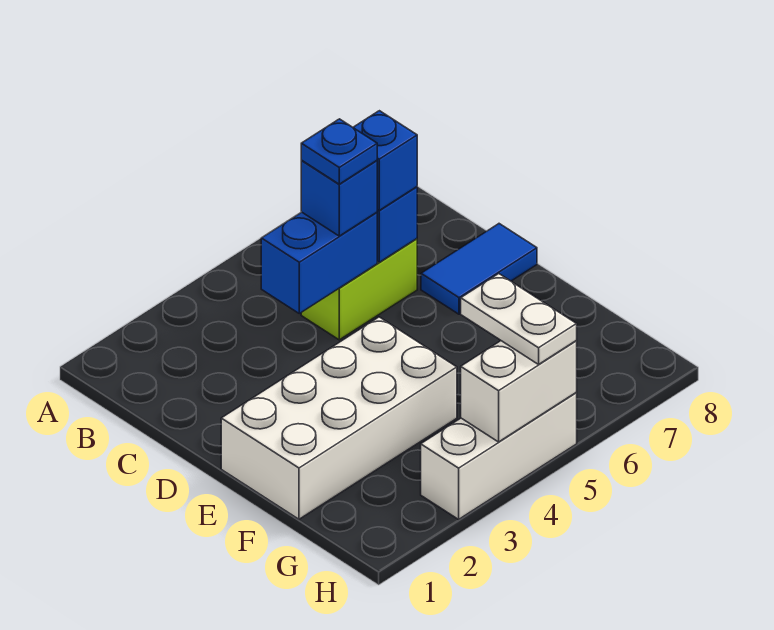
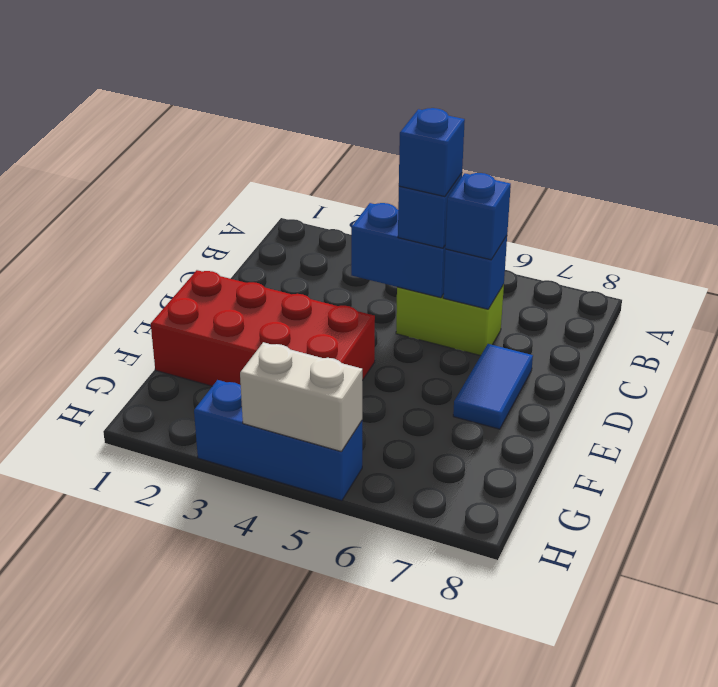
blue 1x1 plate [301,119,377,184] -> blue 1x1 brick [399,108,465,197]
blue 1x2 tile [421,224,537,314] -> blue 1x2 tile turned to [453,344,533,429]
white 2x4 brick [221,317,457,519] -> red 2x4 brick [151,270,375,386]
white 1x2 plate [461,274,577,364] -> none
white 1x3 brick [421,393,577,519] -> blue 1x3 brick [194,380,362,501]

